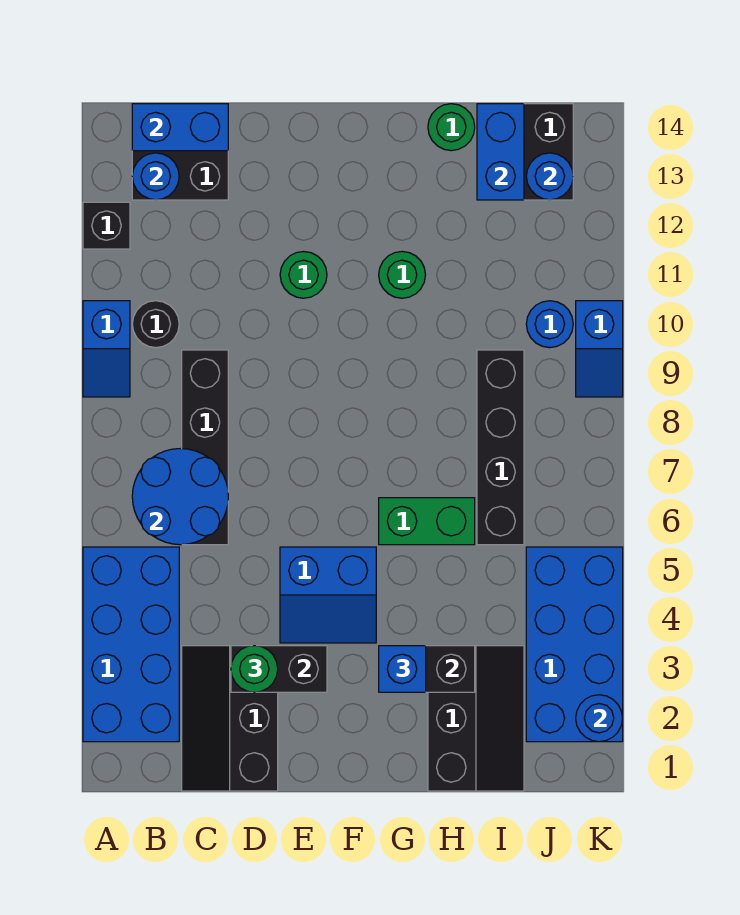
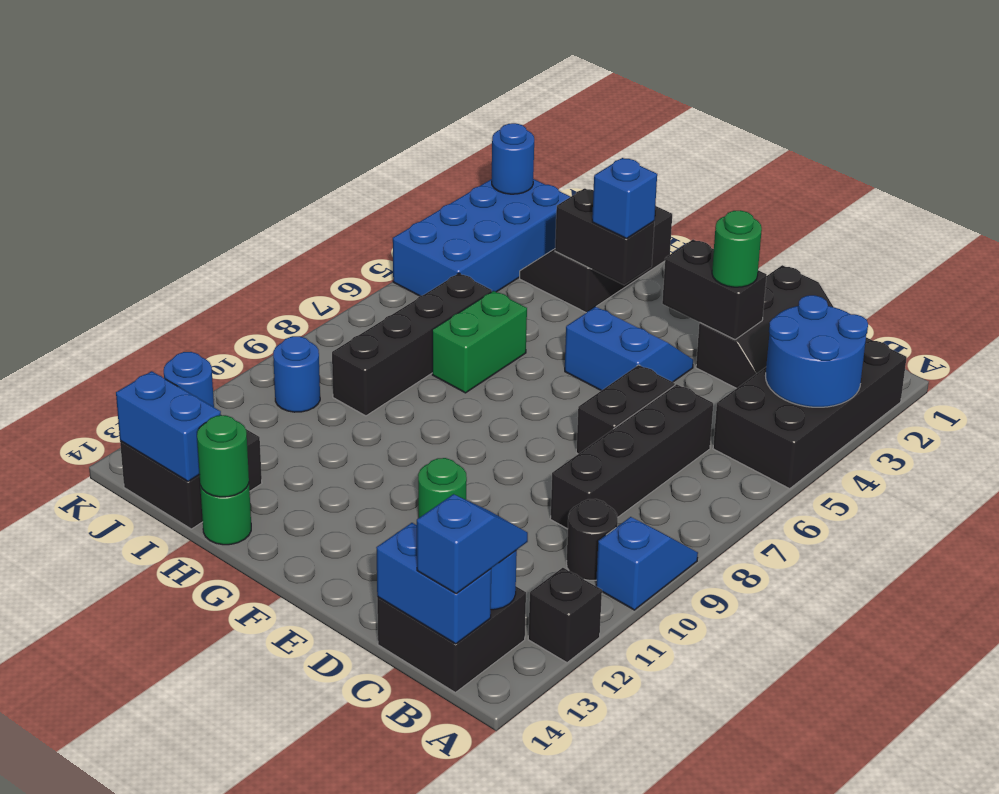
blue 2x4 brick [83,547,179,742] -> black 2x4 brick [713,337,907,489]
blue 2x2 round brick [132,449,228,545] -> blue 2x2 round brick moved to [766,295,868,407]
none -> black 1x2 brick [576,365,675,454]
green 1x2 brick [379,498,475,545] -> green 1x2 brick turned to [432,291,527,393]
green 1x1 round brick [379,252,425,298] -> green 1x1 round brick moved to [197,415,249,497]
blue 1x2 brick [477,104,524,200] -> blue 1x2 brick turned to [116,371,221,481]
blue 1x2 slope [576,301,623,397] -> blue 1x2 slope moved to [417,494,528,594]

